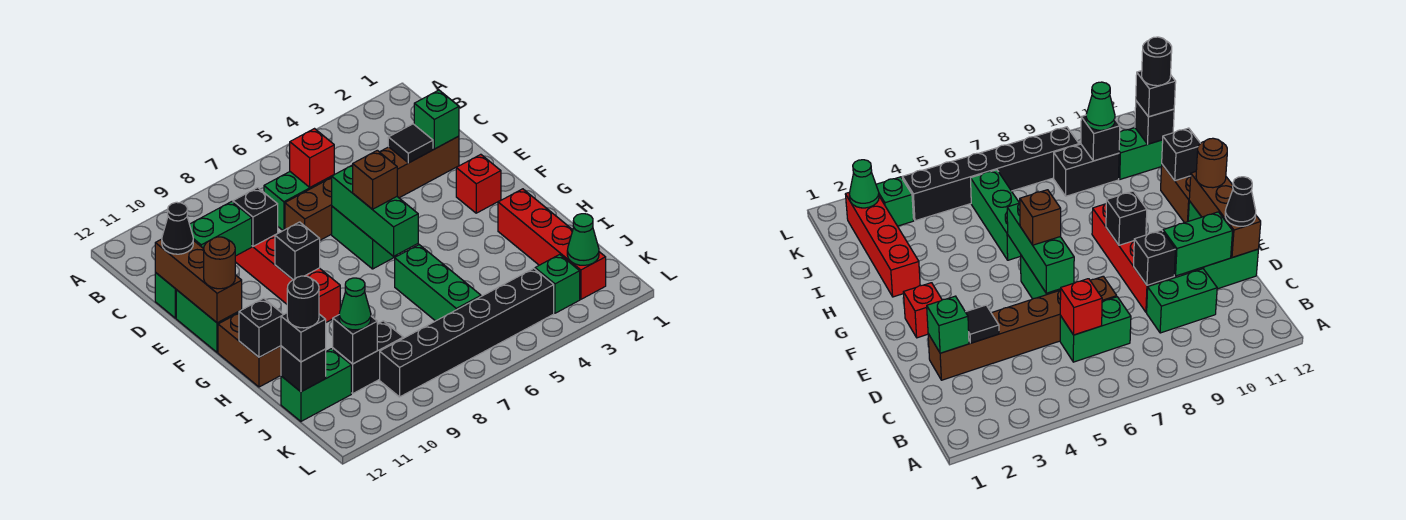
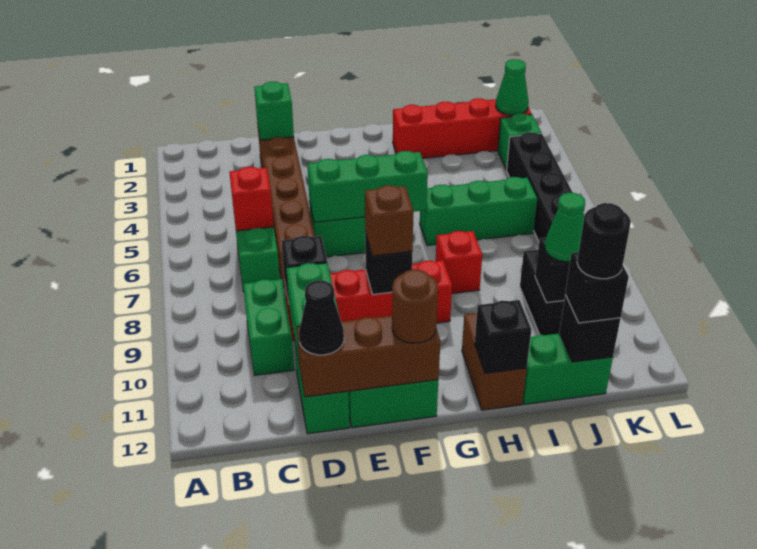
black 1x1 tile [388,124,433,163] -> none
red 1x1 brick [456,154,501,213] -> red 1x1 brick moved to [436,231,482,294]
brown 1x1 brick [353,150,397,209] -> brown 1x1 brick moved to [365,185,414,256]
brown 1x2 brick [218,313,281,387] -> brown 1x2 brick turned to [462,313,527,410]
green 1x2 brick [281,349,351,421] -> green 1x2 brick turned to [523,333,613,405]

